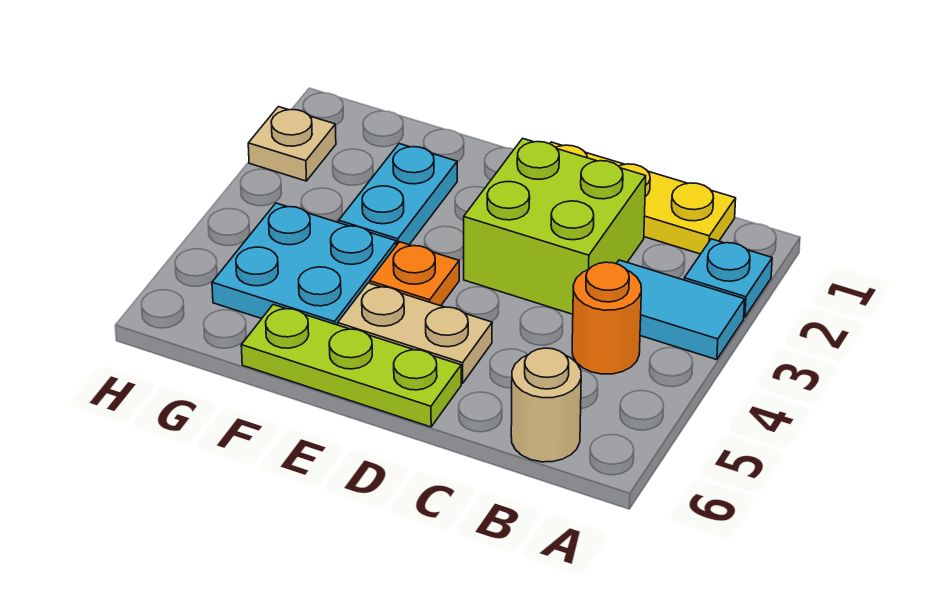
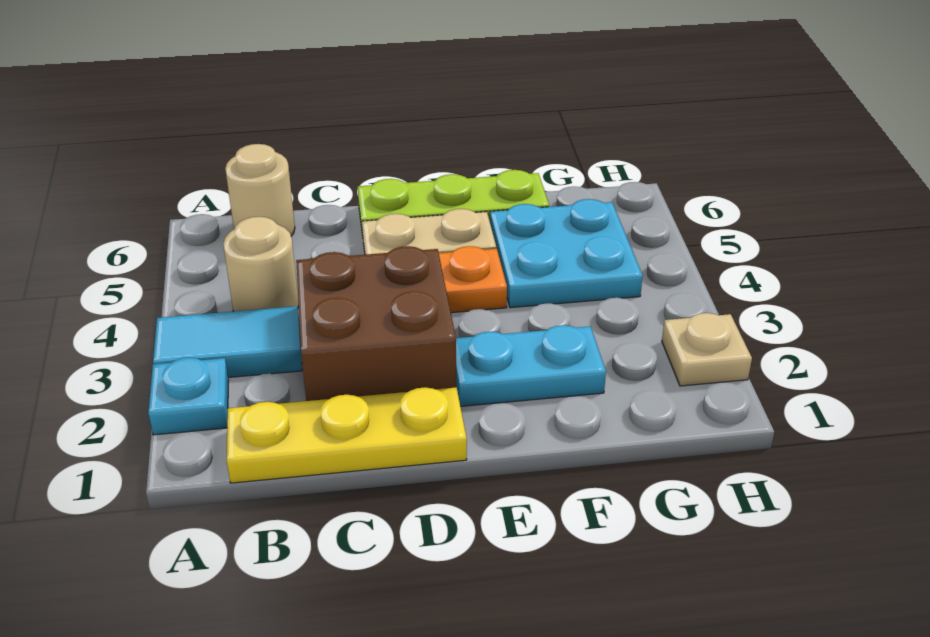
orange 1x1 round brick [572,262,641,374] -> tan 1x1 round brick [223,217,299,311]
lime 2x2 brick [464,138,646,314] -> brown 2x2 brick [296,246,456,401]
cyan 1x2 plate [339,144,457,245] -> cyan 1x2 plate turned to [456,325,606,406]

